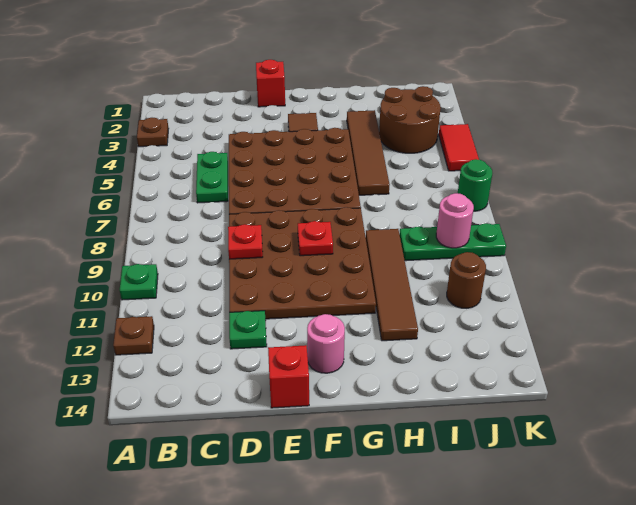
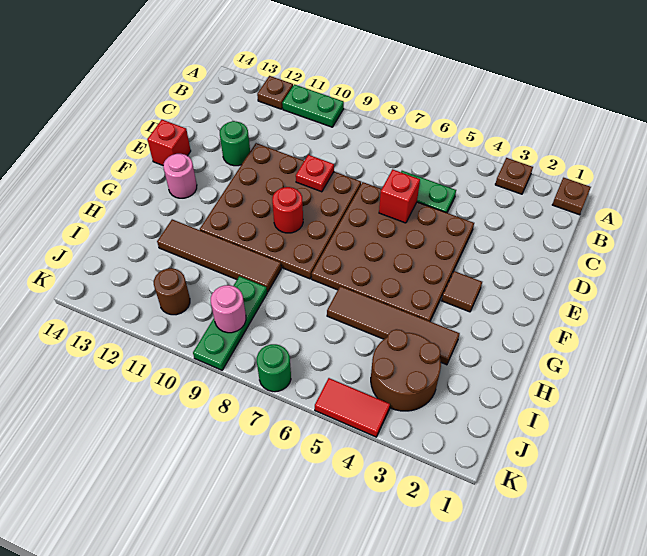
none -> brown 1x1 plate [552,178,591,215]
green 1x1 plate [120,264,158,300] -> green 1x2 plate [282,84,344,127]
green 1x1 plate [229,311,267,349] -> green 1x1 round brick [220,121,250,166]
red 1x1 brick [256,60,285,107] -> red 1x1 brick moved to [379,169,420,223]
red 1x1 plate [298,221,333,256] -> red 1x1 round brick [272,187,303,233]

